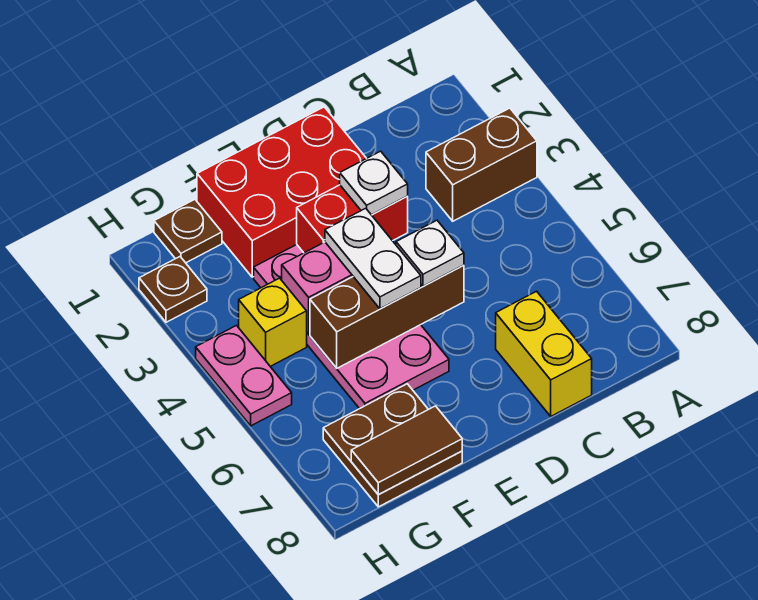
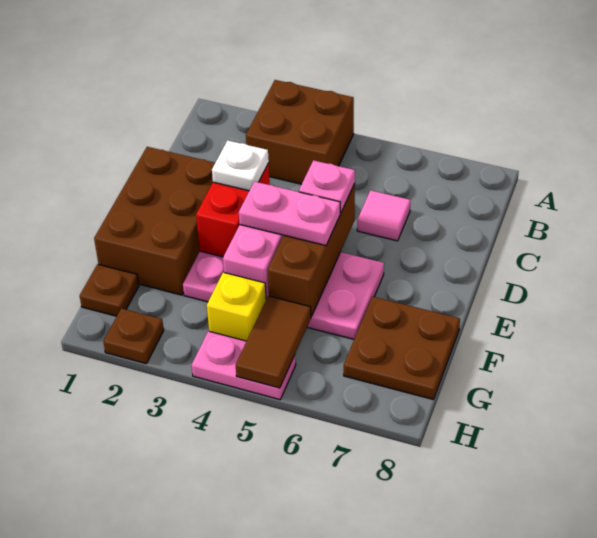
brown 1x2 brick [426,108,537,221] -> brown 2x2 brick [246,80,354,184]
none -> pink 1x1 tile [357,190,410,241]
yellow 1x2 brick [496,291,592,416] -> none
red 2x3 brick [197,107,366,277] -> brown 2x3 brick [94,147,215,295]
white 1x1 plate [396,220,464,286] -> pink 1x1 plate [299,160,355,213]
white 1x2 plate [325,208,421,309] -> pink 1x2 plate [239,182,340,246]
brown 1x2 tile [351,406,462,494] -> brown 1x2 tile moved to [236,296,311,388]

